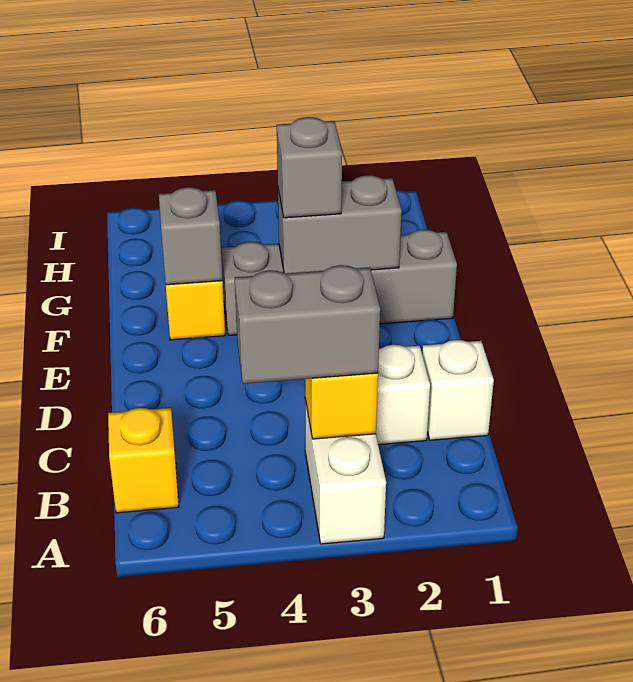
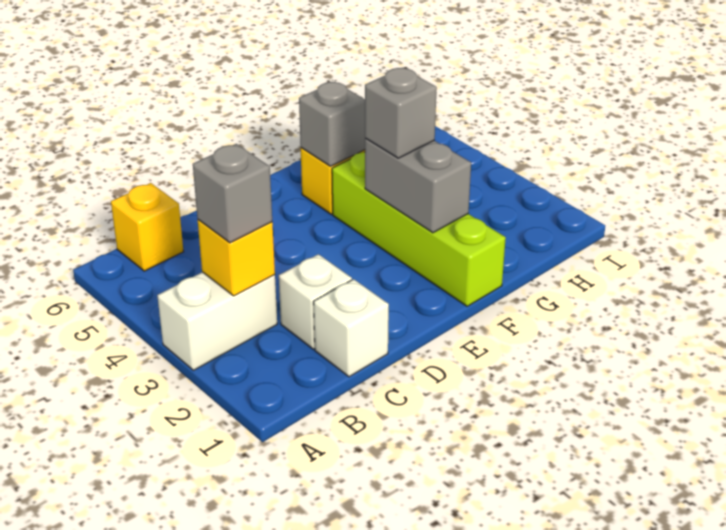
grey 1x2 brick [235,265,380,384] -> grey 1x1 brick [193,144,272,243]
grey 1x4 brick [221,230,457,335] -> lime 1x4 brick [332,152,506,306]

